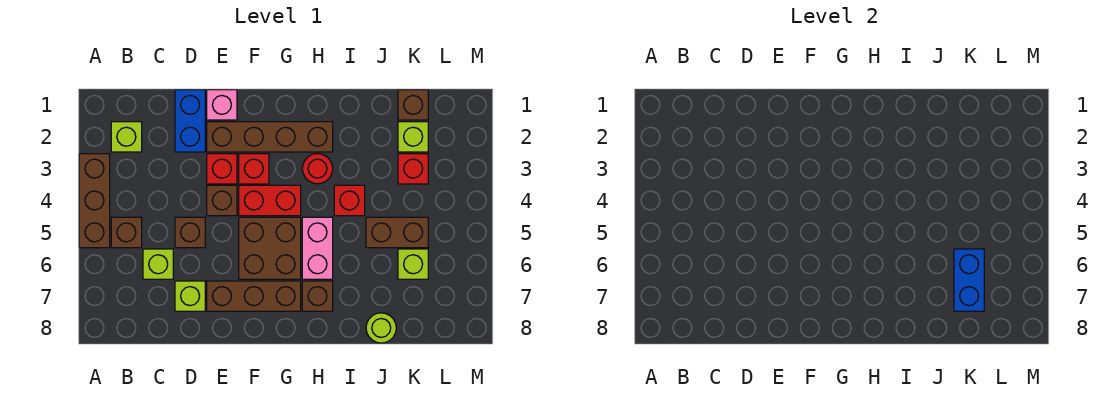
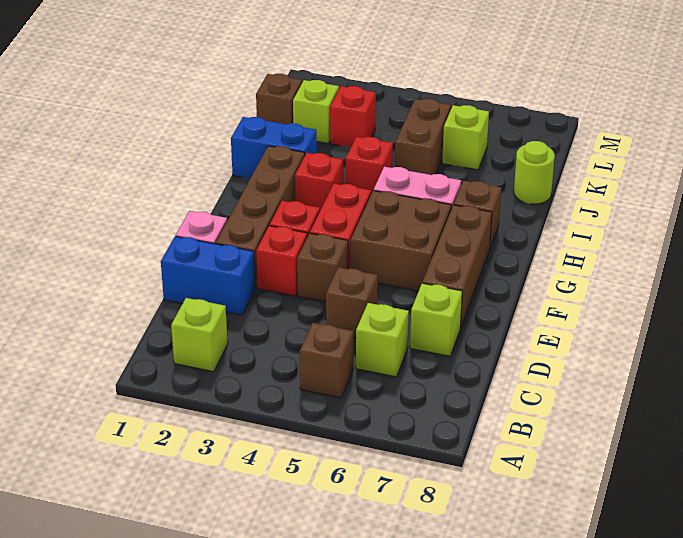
brown 1x3 brick [79,154,110,248] -> none
red 1x1 round brick [302,154,333,184] -> red 1x1 brick [295,153,343,210]
blue 1x2 brick [954,249,984,311] -> blue 1x2 brick moved to [231,117,317,179]

